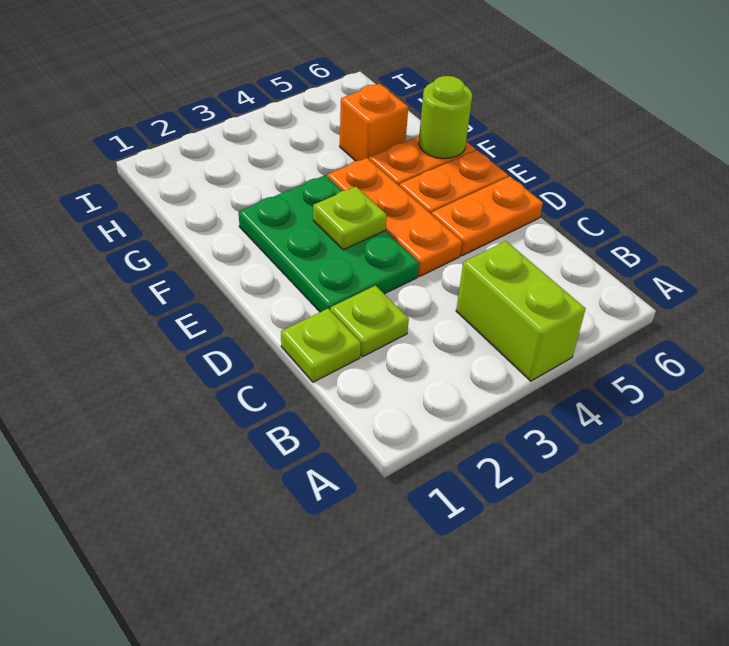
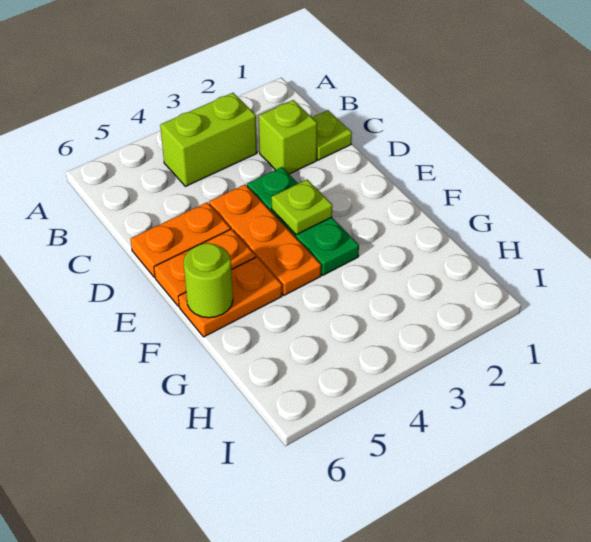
lime 1x2 brick [456,241,585,381] -> lime 1x2 brick turned to [160,93,257,186]
lime 1x1 plate [330,286,409,357] -> lime 1x1 brick [259,100,317,174]
green 2x3 plate [239,175,419,312] -> green 1x3 plate [247,167,359,275]
orange 1x1 brick [340,84,408,161] -> none

